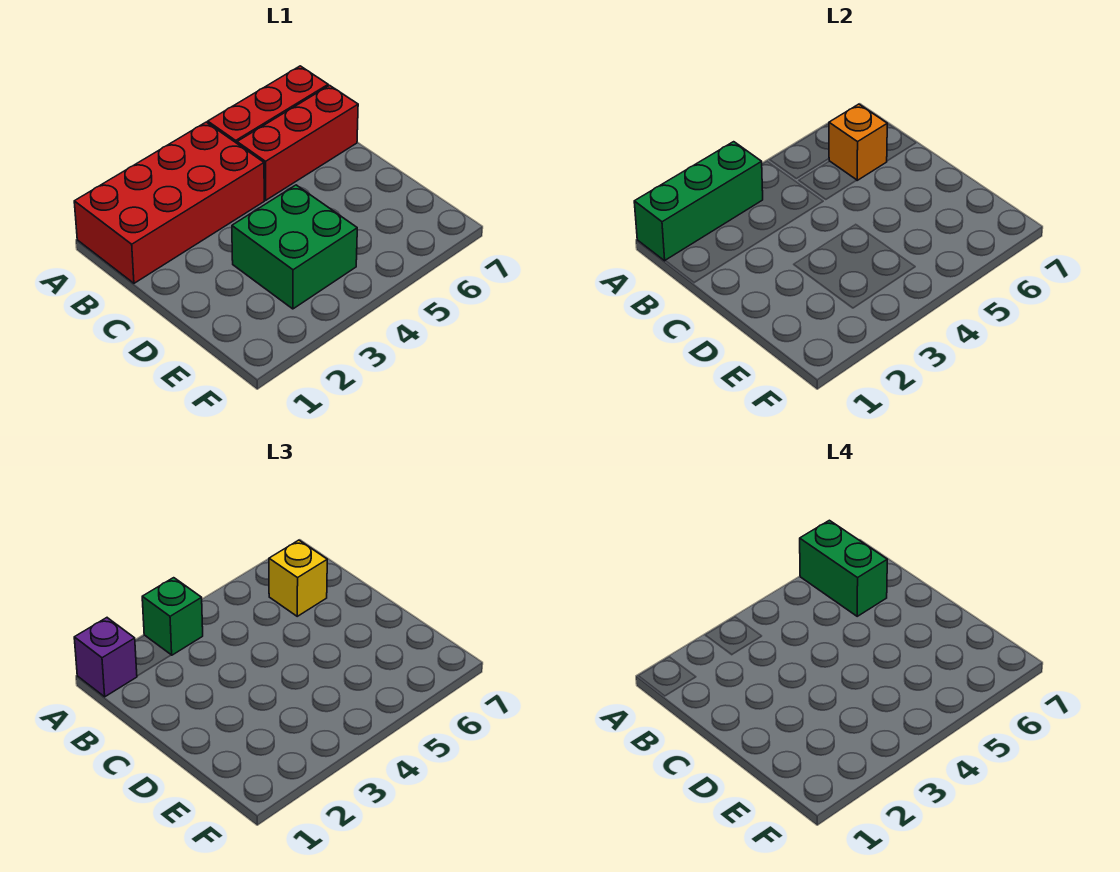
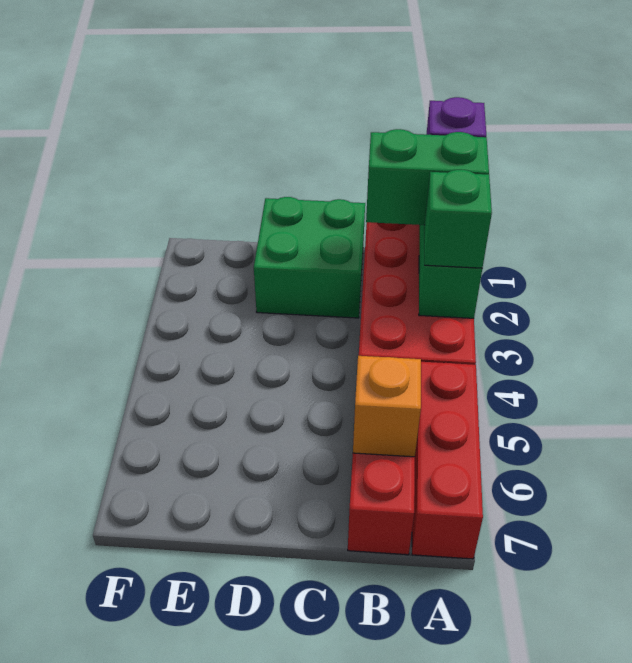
green 1x2 brick [800,520,887,616] -> green 1x2 brick moved to [366,129,489,225]
yellow 1x1 brick [269,540,327,616] -> none
green 2x2 brick [232,185,357,309] -> green 2x2 brick moved to [254,197,365,318]

